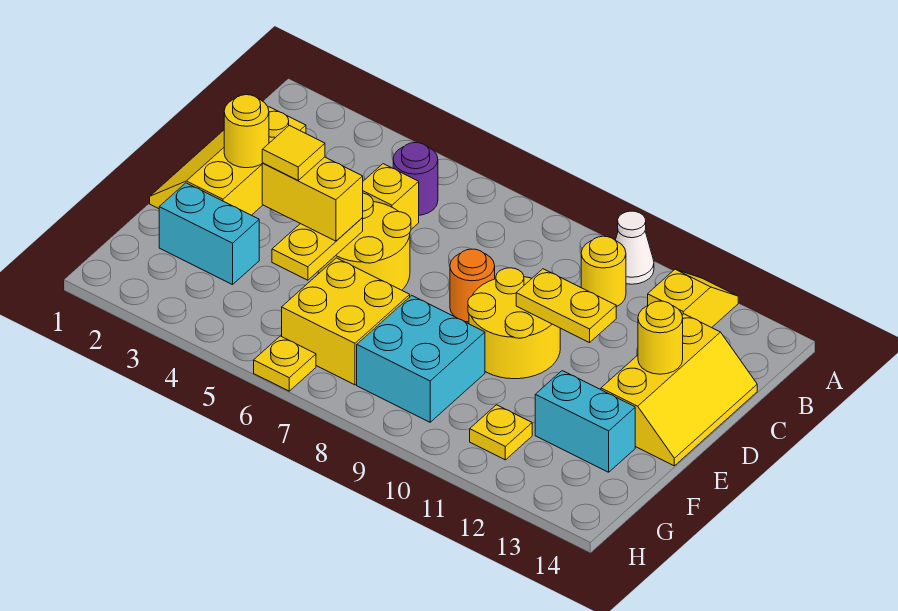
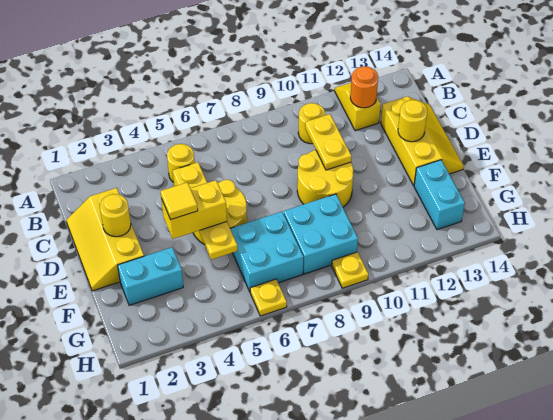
white 1x1 cone [615,211,654,284] -> none
purple 1x1 round brick [393,143,438,215] -> yellow 1x1 round brick [167,144,195,182]
orange 1x1 round brick [450,249,495,322] -> orange 1x1 round brick moved to [350,66,378,108]
yellow 1x2 plate [516,269,616,343] -> yellow 1x2 plate turned to [305,114,351,170]
yellow 2x2 brick [282,258,410,385] -> cyan 2x2 brick [230,212,303,291]
cyan 1x2 brick [535,371,635,472] -> cyan 1x2 brick turned to [414,160,465,230]
yellow 1x1 plate [470,405,532,460] -> yellow 1x1 plate moved to [332,252,368,288]

